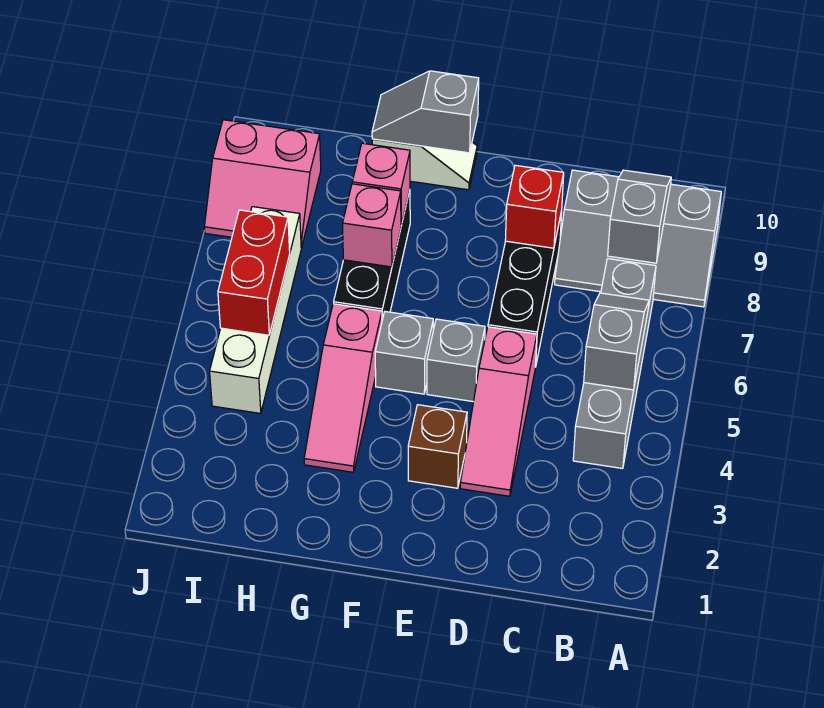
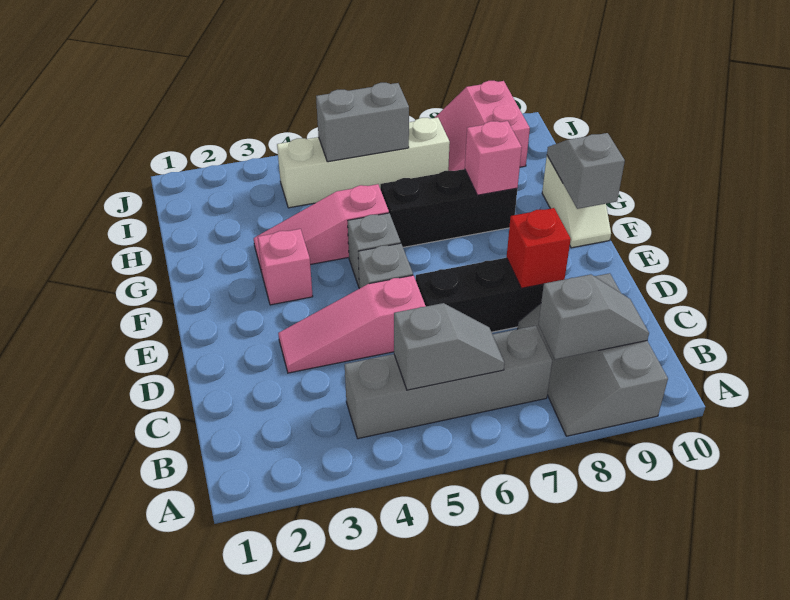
brown 1x1 brick [408,405,467,488] -> none
pink 1x1 brick [343,184,401,267] -> pink 1x1 brick moved to [258,229,313,305]
red 1x2 brick [218,210,290,335] -> grey 1x2 brick [316,83,409,162]

